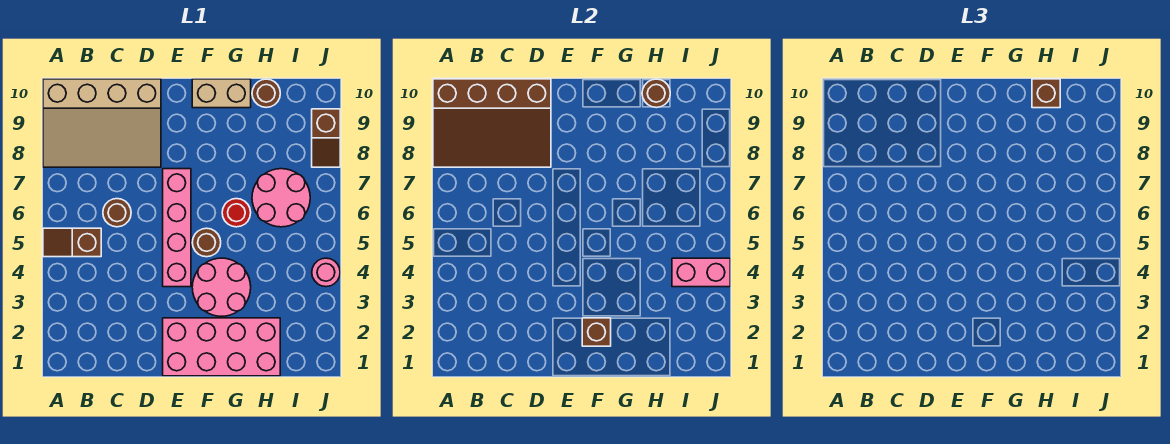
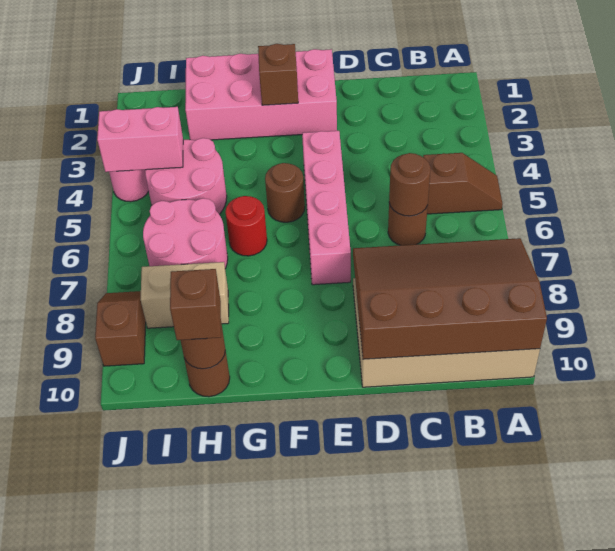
none -> brown 1x1 round brick [389,153,431,216]
pink 2x2 round brick [192,258,251,316] -> pink 2x2 round brick moved to [145,138,227,214]
tan 1x2 brick [192,79,251,108] -> tan 1x2 brick moved to [141,262,229,328]

